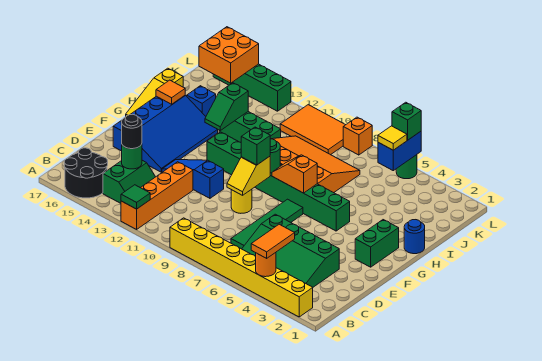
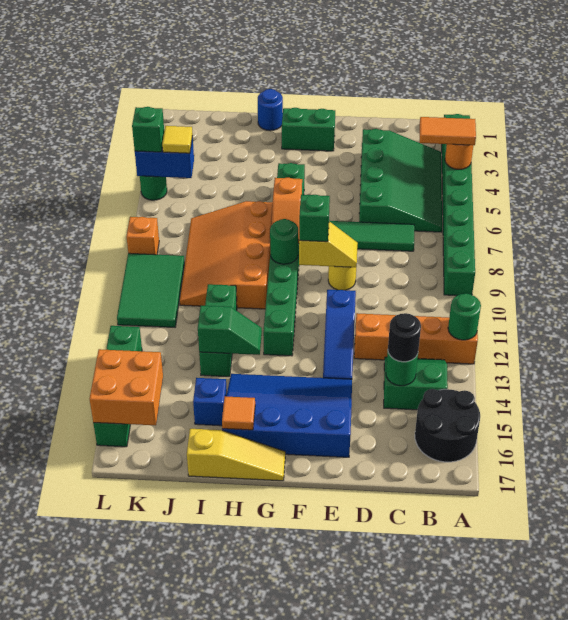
yellow 1x8 brick [170,218,313,317] -> green 1x8 brick [442,114,475,296]
green 1x1 tile [121,185,150,209] -> green 1x1 round brick [448,293,481,340]
orange 2x3 tile [280,105,345,155] -> green 2x3 tile [117,253,184,327]

